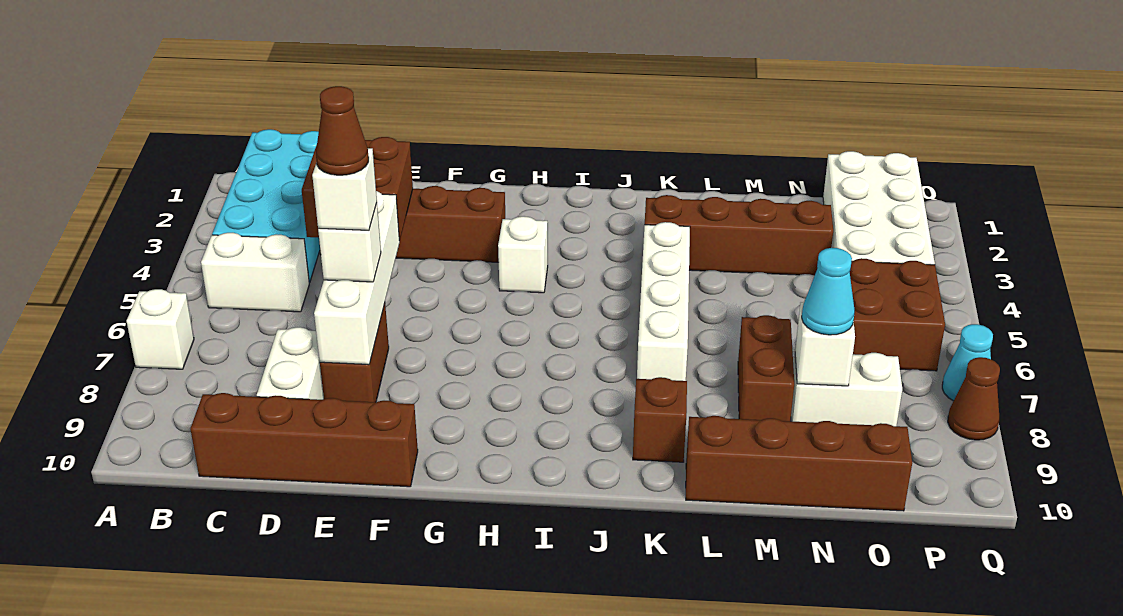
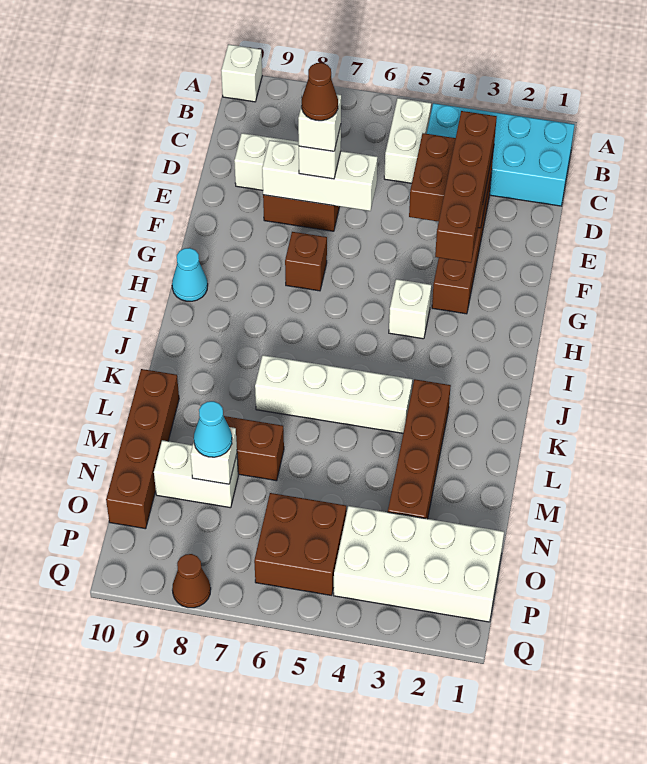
white 1x1 brick [127,289,194,369] -> white 1x1 brick moved to [221,44,262,102]
brown 1x4 brick [191,393,418,487] -> brown 1x4 brick moved to [435,111,497,263]
white 1x4 brick [314,191,400,364] -> white 1x3 brick [262,140,378,211]
brown 1x1 brick [633,377,687,462] -> brown 1x1 brick moved to [285,232,327,291]
white 1x2 brick [791,353,902,426] -> white 1x2 brick turned to [154,440,238,508]
cyan 1x1 cone [942,324,993,401] -> cyan 1x1 cone moved to [172,248,208,301]

